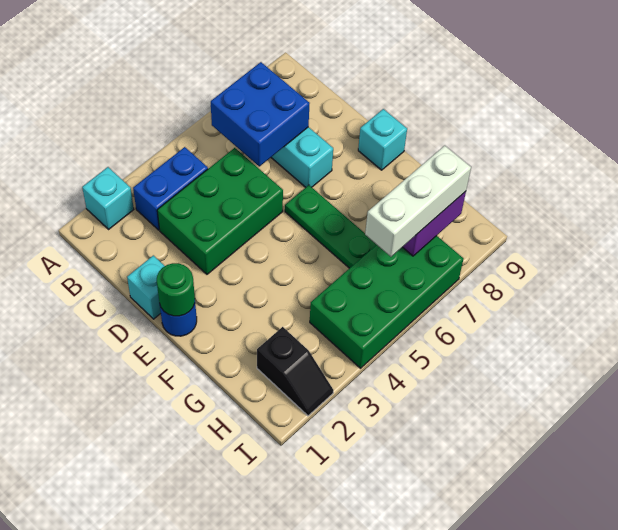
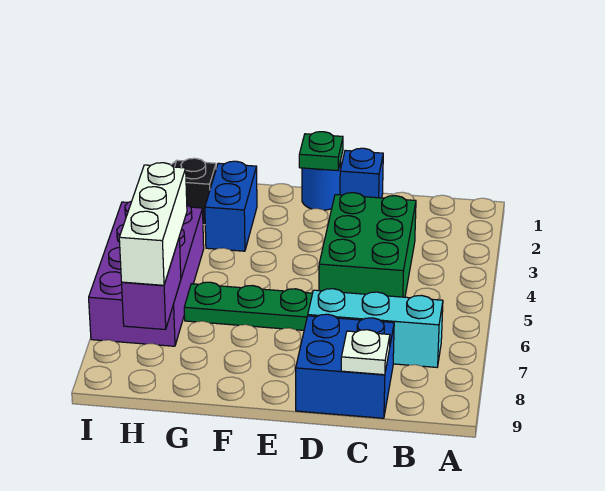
cyan 1x1 brick [82,167,134,229] -> none
blue 1x2 brick [133,147,208,230] -> blue 1x2 brick moved to [205,161,257,251]
blue 2x2 brick [211,62,310,166] -> blue 2x2 brick moved to [296,314,394,418]
none -> white 1x1 plate [341,330,390,375]
cyan 1x1 brick [127,255,164,319] -> blue 1x1 brick [340,148,383,198]
green 1x1 round brick [157,263,195,316] -> green 1x1 plate [299,132,343,171]
cyan 1x1 brick [358,109,407,170] -> none
green 2x4 brick [310,236,463,368] -> purple 2x4 brick [89,201,204,346]

